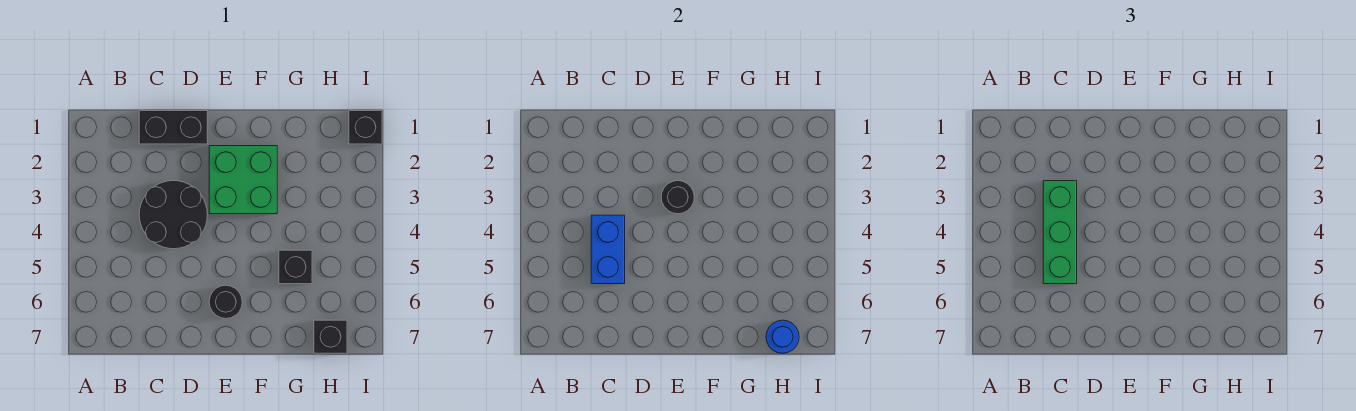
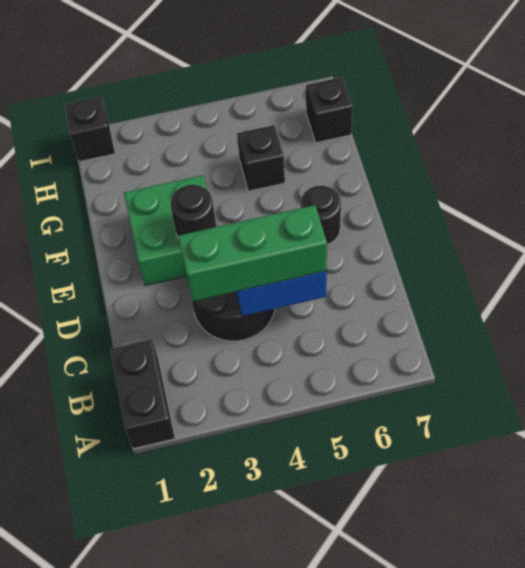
black 1x2 brick [139,111,208,144] -> black 1x2 brick moved to [110,339,175,449]
blue 1x1 round brick [766,320,799,353] -> none

